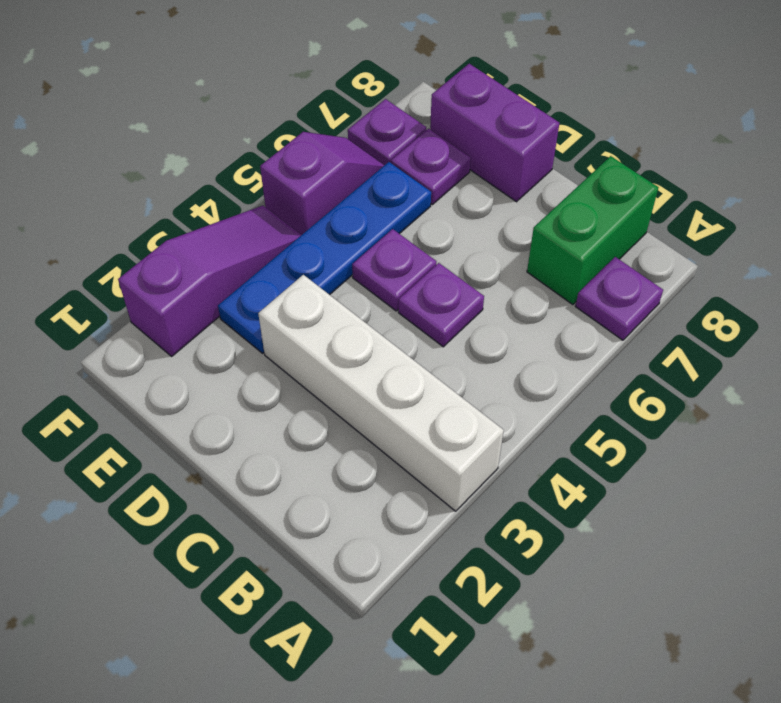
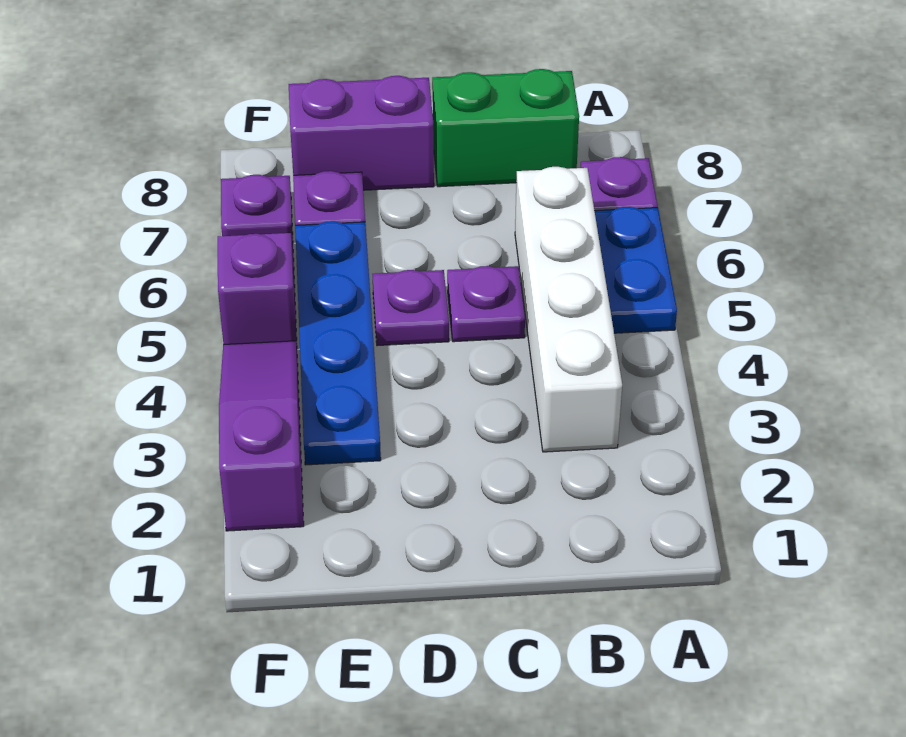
white 1x4 brick [258,275,504,511] -> white 1x4 brick turned to [515,167,622,452]
none -> blue 1x2 plate [595,207,677,333]
green 1x2 brick [527,156,658,305] -> green 1x2 brick turned to [432,69,579,187]

